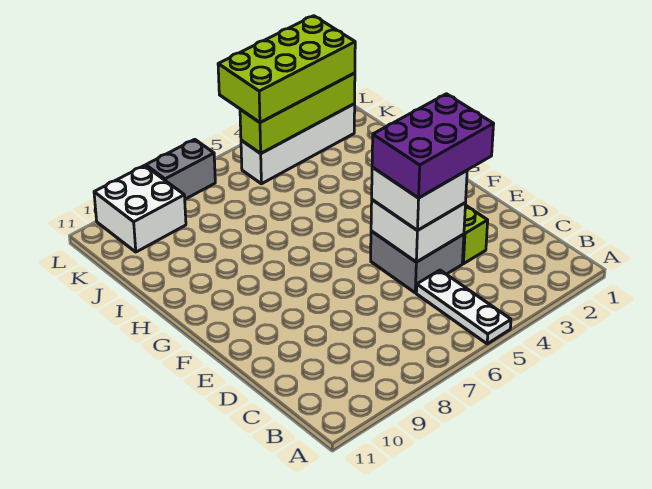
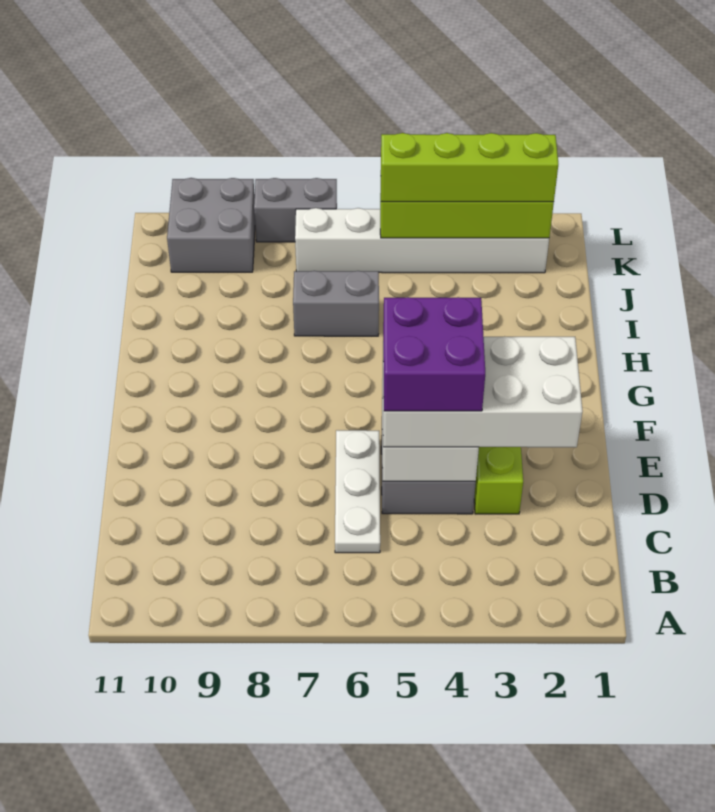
white 1x3 plate [416,270,511,344] -> white 1x3 plate moved to [335,430,380,553]
purple 2x3 brick [372,94,494,198] -> purple 2x2 brick [383,297,485,411]
white 2x2 brick [372,167,467,230] -> white 2x4 brick [383,336,583,447]
none -> grey 1x2 brick [293,271,379,336]
white 1x4 brick [241,104,355,184] -> white 1x6 brick [295,208,549,273]
lime 2x4 brick [218,16,355,122] -> lime 1x4 brick [381,133,558,202]
white 2x2 brick [94,166,186,252] -> grey 2x2 brick [167,178,255,272]

